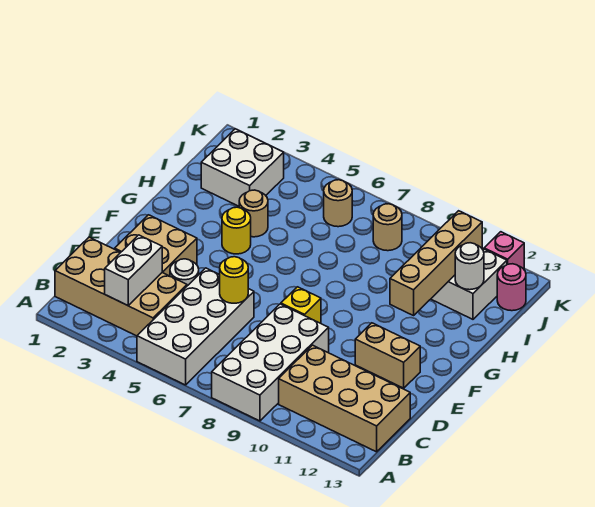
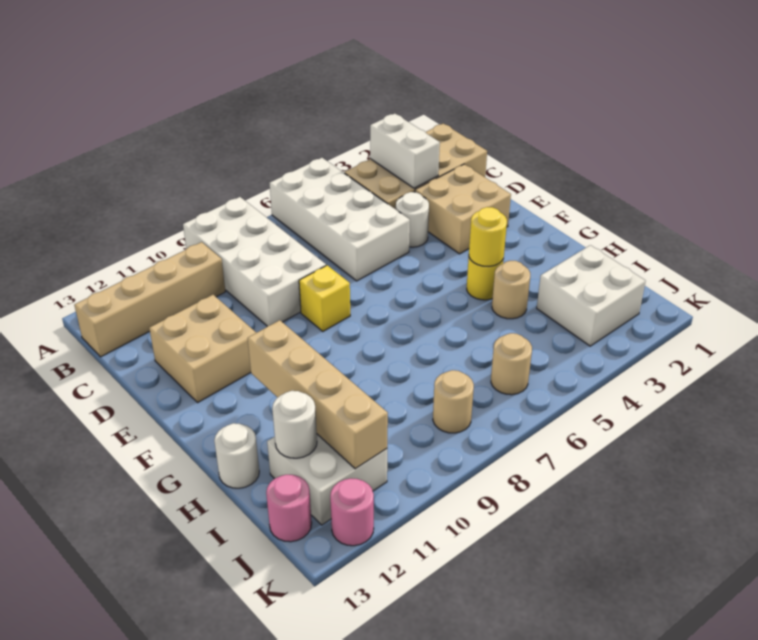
tan 2x4 brick [279,345,410,452] -> tan 1x4 brick [74,242,225,357]
yellow 1x1 round brick [220,257,248,303] -> yellow 1x1 round brick moved to [469,207,507,267]
tan 1x2 brick [355,323,420,388] -> tan 2x2 brick [149,295,256,402]
none -> white 1x1 round brick [214,423,259,488]
pink 1x1 brick [484,232,524,269] -> pink 1x1 round brick [330,479,374,546]

